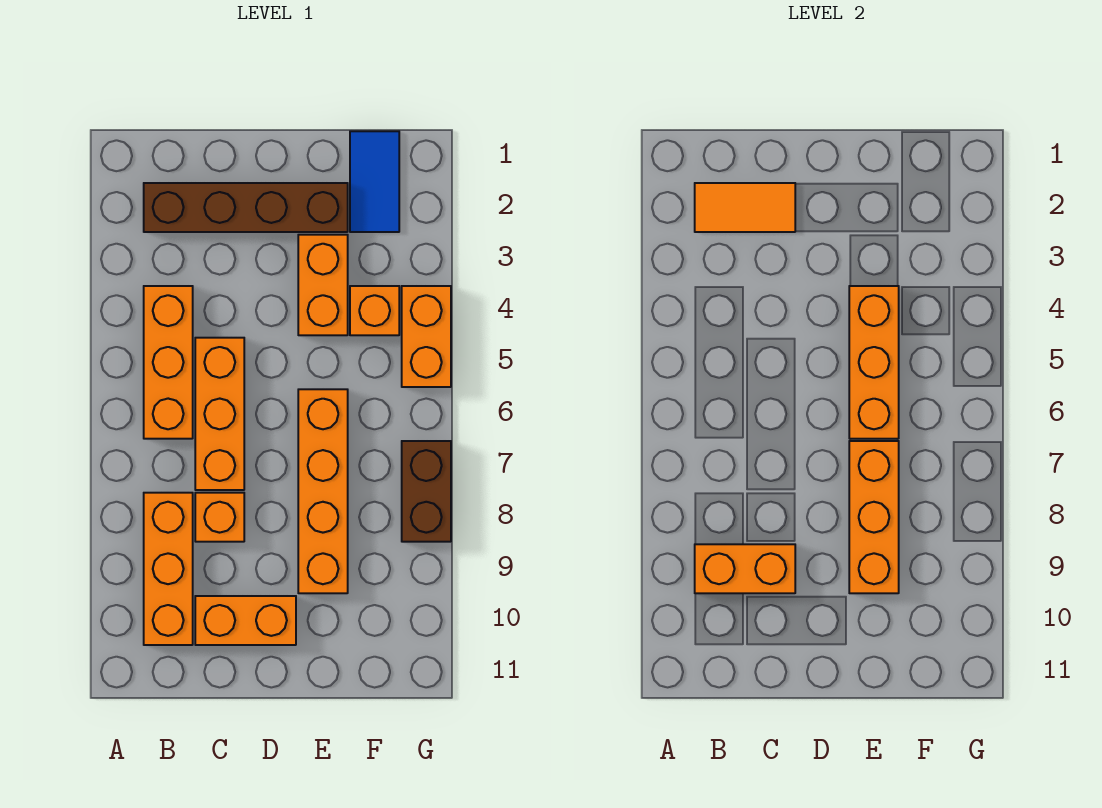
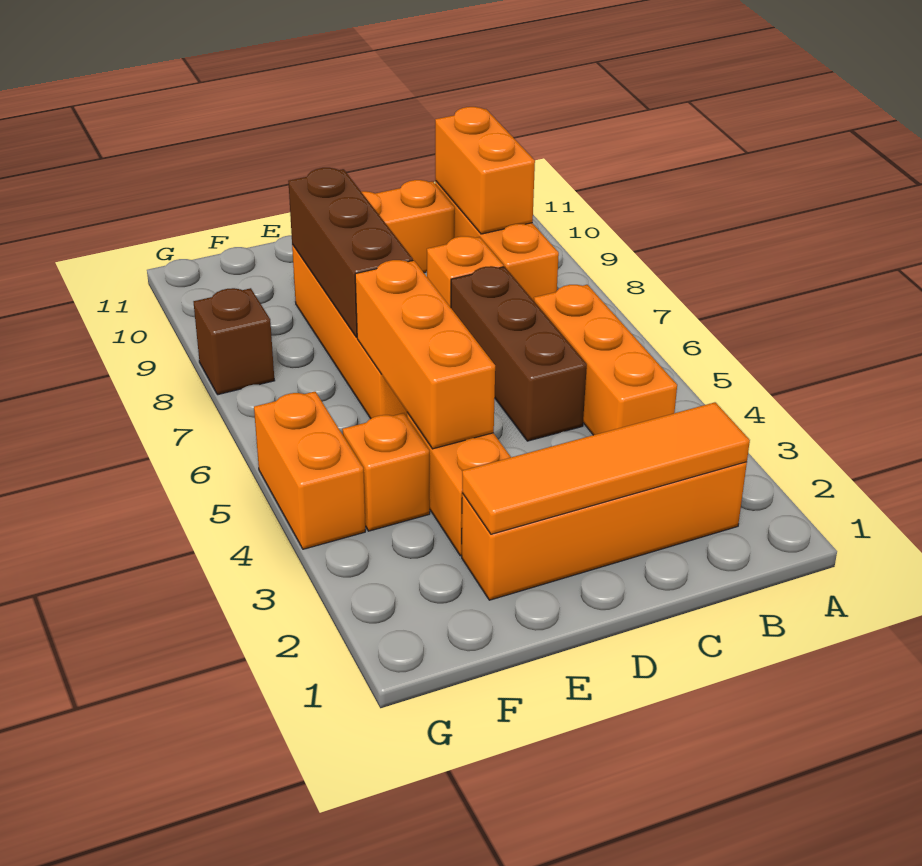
brown 1x4 brick [144,183,348,232] -> orange 1x4 brick [462,462,747,600]
orange 1x2 tile [695,183,795,232] -> orange 1x4 tile [462,402,750,534]
orange 1x2 brick [695,544,795,593] -> orange 1x2 brick turned to [435,107,535,234]
orange 1x3 brick [195,338,244,490] -> brown 1x3 brick [451,266,587,441]
orange 1x3 brick [849,441,899,593] -> brown 1x3 brick [288,168,413,337]
blue 1x2 tile [350,131,399,232] -> none
brown 1x2 brick [402,441,451,542] -> brown 1x1 brick [194,288,275,395]

